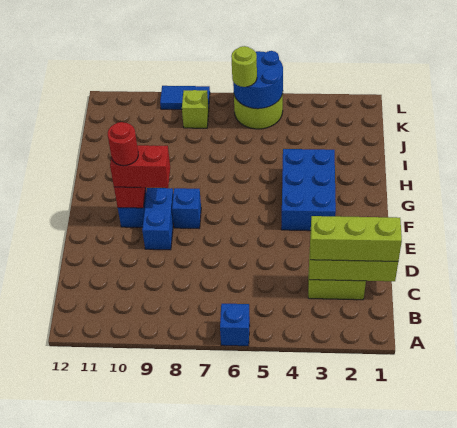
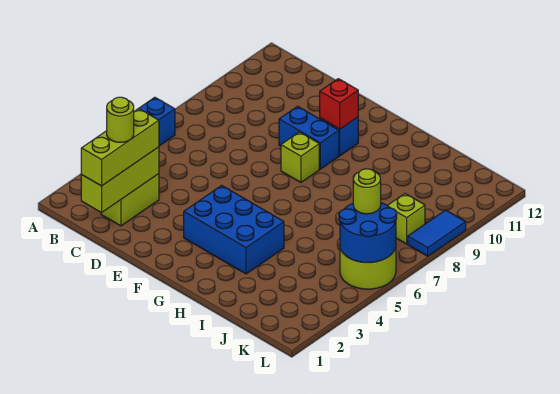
none -> lime 1x1 round brick [107,97,134,142]
blue 1x1 brick [172,188,201,229] -> lime 1x1 brick [281,132,319,182]
red 1x2 brick [110,145,170,188] -> none
red 1x1 round brick [108,122,138,166] -> none

